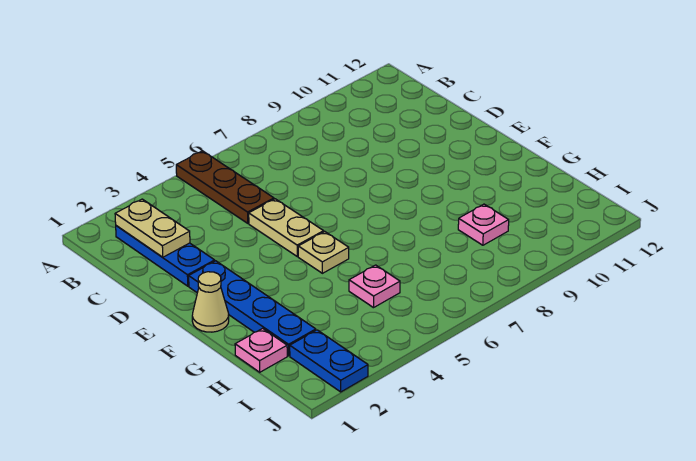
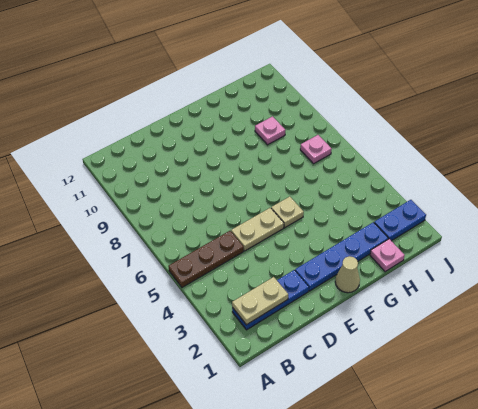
pink 1x1 plate [349,265,400,308] -> pink 1x1 plate moved to [300,135,332,164]

